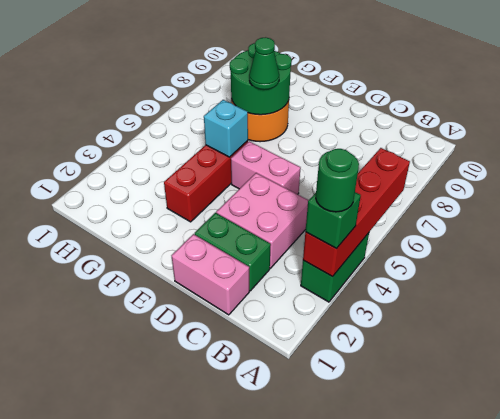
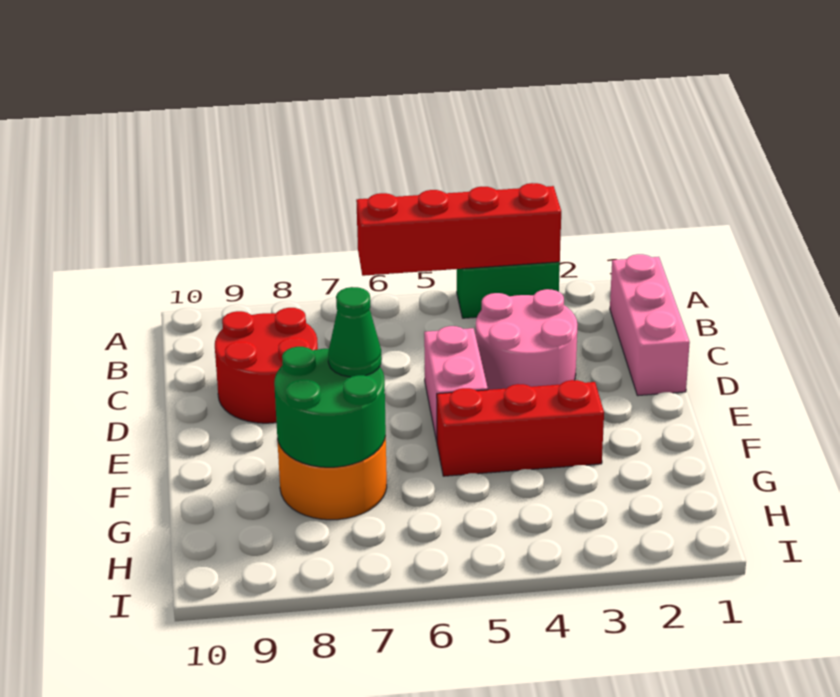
green 1x1 brick [305,192,361,249] -> none
green 1x1 round brick [316,149,359,212] -> none
pink 1x2 brick [172,234,249,315] -> pink 1x3 brick [610,254,690,396]
green 1x2 brick [195,213,271,291] -> none
pink 2x2 brick [216,173,309,268] -> pink 2x2 round brick [475,289,578,390]
none -> red 2x2 round brick [215,308,318,423]
cyan 1x1 brick [204,100,248,157] -> none

